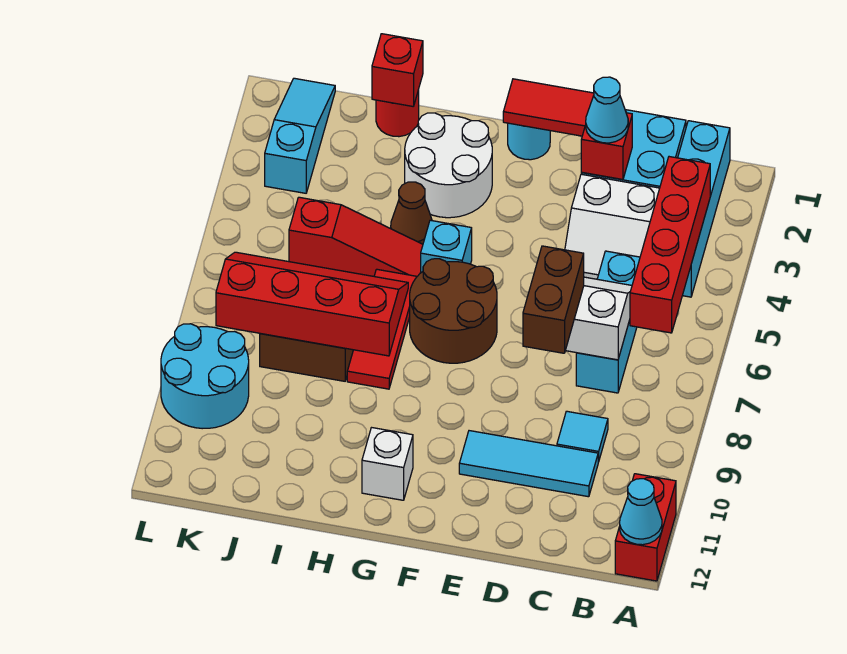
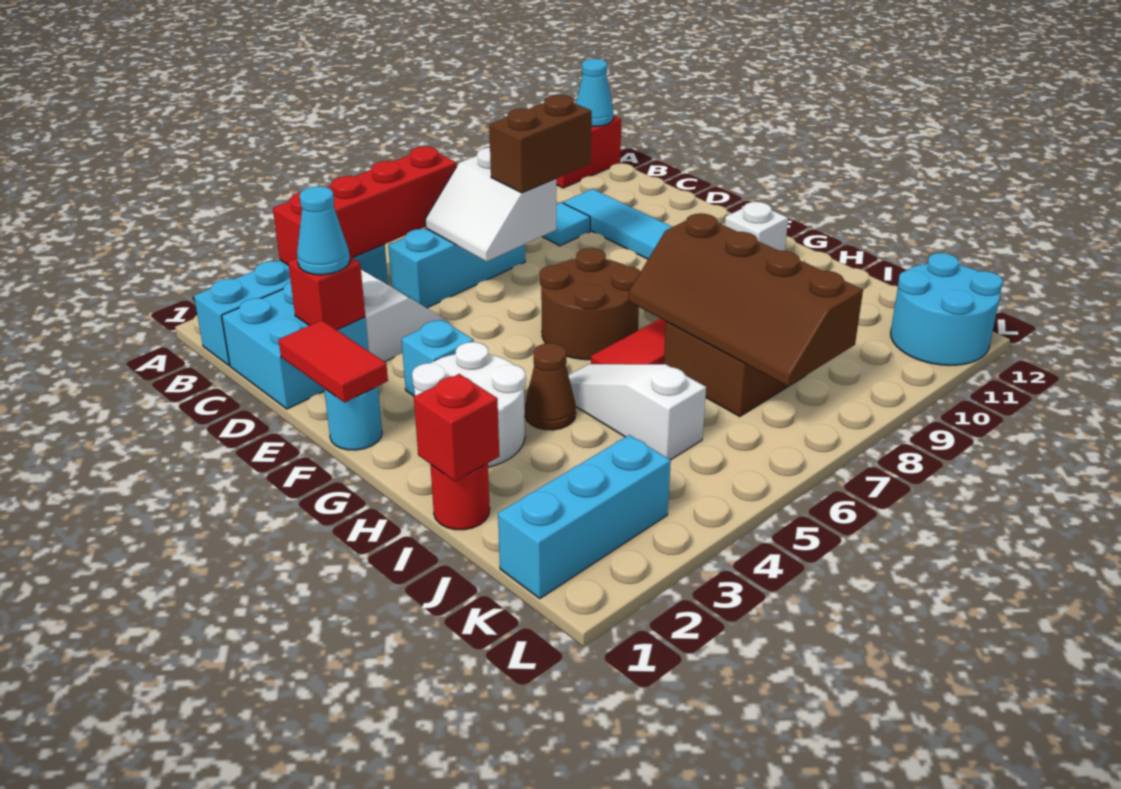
cyan 1x1 brick [421,220,472,272] -> cyan 1x1 brick moved to [402,320,474,396]
red 1x3 slope [289,197,423,276] -> white 1x3 slope [568,364,706,460]
red 2x4 slope [216,252,408,356] -> brown 2x4 slope [628,213,863,386]
cyan 1x3 slope [265,78,335,193] -> cyan 1x3 brick [498,435,671,598]
cyan 2x2 round brick [161,324,249,429] -> cyan 2x2 round brick moved to [890,253,1003,365]

